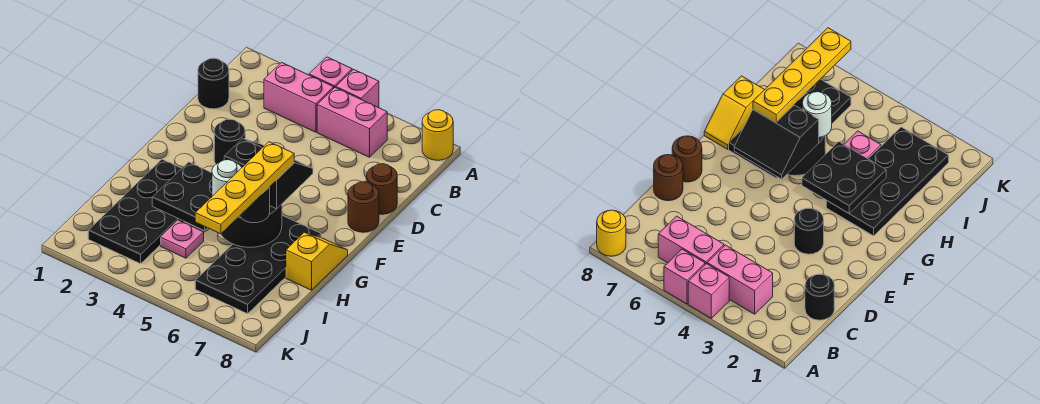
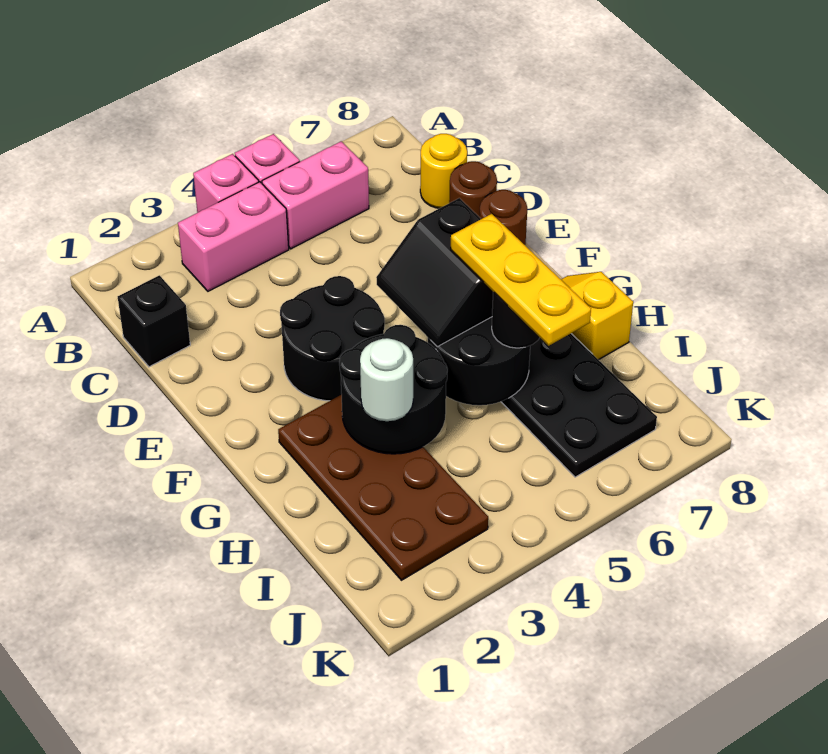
yellow 1x1 round brick [422,110,453,160] -> yellow 1x1 round brick moved to [420,134,467,208]
black 1x1 round brick [198,58,229,109] -> black 1x1 brick [118,275,190,367]
black 1x1 round brick [214,119,245,164] -> black 2x2 round brick [280,276,385,401]
black 2x2 slope [224,138,313,209] -> black 2x2 slope turned to [376,198,493,347]
black 2x4 plate [88,159,184,264] -> brown 2x4 plate [278,394,488,580]
black 2x2 plate [152,162,212,231] -> black 2x2 round brick [339,325,448,454]
yellow 1x4 plate [195,142,294,234] -> yellow 1x3 plate [451,214,591,346]
white 1x1 round brick [212,160,242,196] -> white 1x1 round brick moved to [360,338,413,421]
pink 1x1 plate [161,220,204,258] -> none

